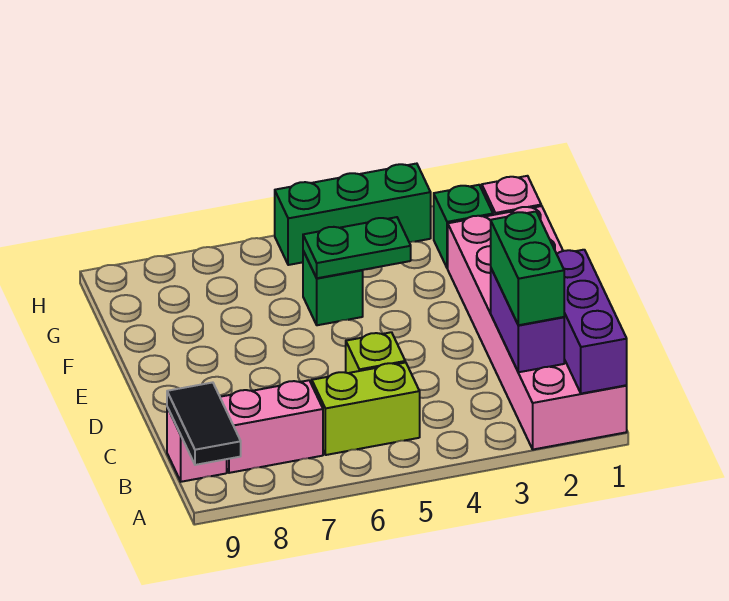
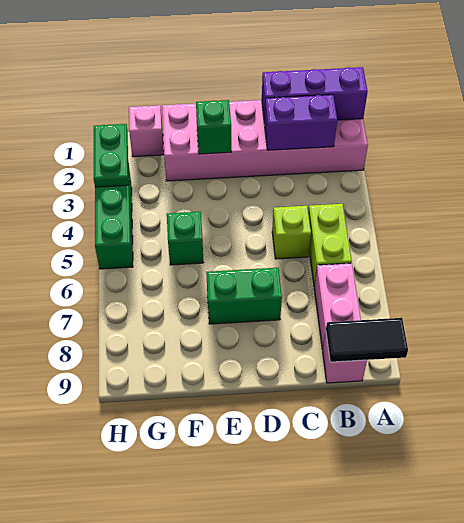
green 1x2 brick [491,212,564,325] -> green 1x2 brick moved to [206,268,282,324]
green 1x2 plate [303,217,411,278] -> green 1x2 plate moved to [94,124,129,187]
green 1x1 brick [434,185,493,268] -> green 1x1 brick moved to [196,100,231,154]

